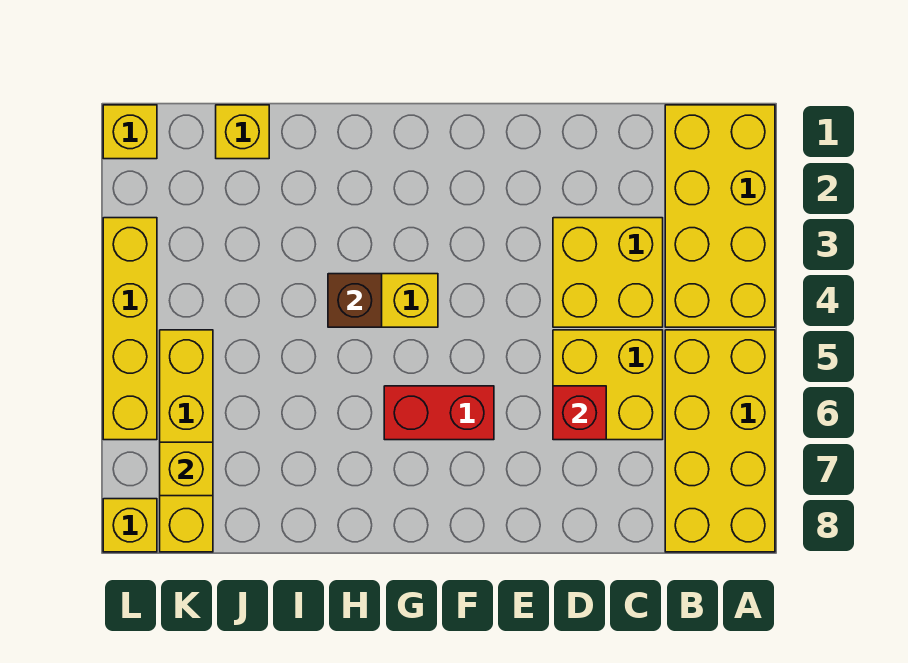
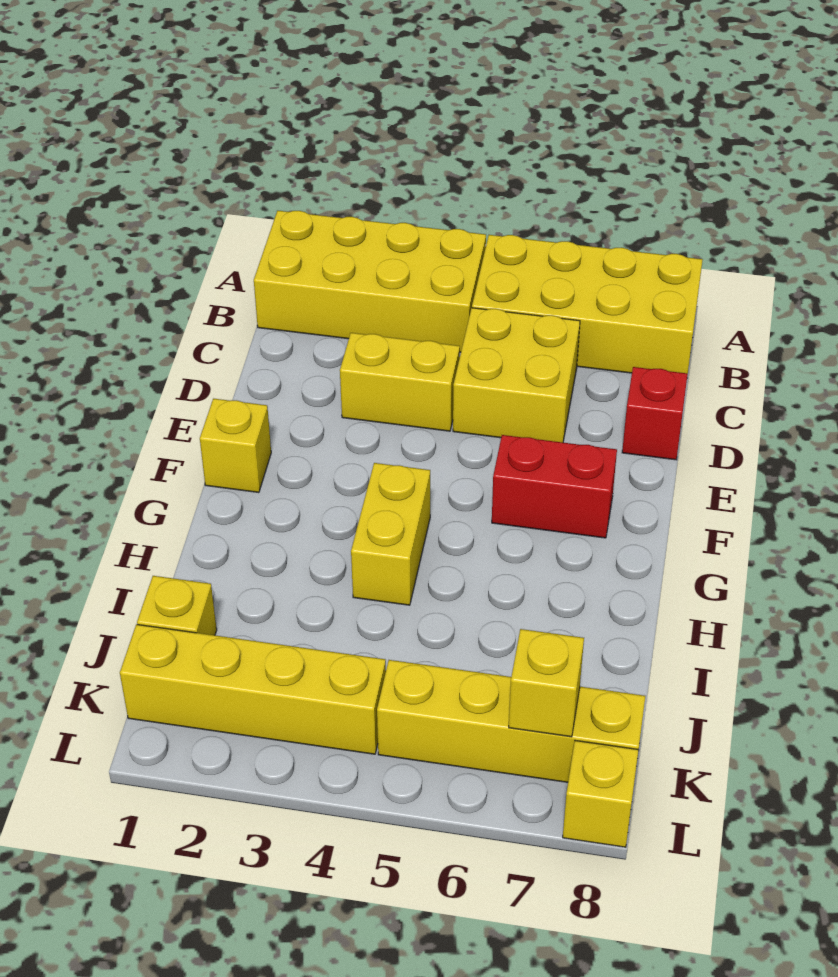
yellow 2x2 brick [553,218,663,327] -> yellow 1x2 brick [340,333,460,431]
red 1x1 brick [553,386,606,440] -> red 1x1 brick moved to [622,367,688,460]
red 1x2 brick [384,386,494,440] -> red 1x2 brick turned to [492,435,617,538]
brown 1x1 brick [328,274,382,327] -> none
yellow 1x1 brick [103,105,157,159] -> yellow 1x1 brick moved to [200,399,271,493]
yellow 1x4 brick [103,218,157,440] -> yellow 1x4 brick moved to [120,624,386,754]

